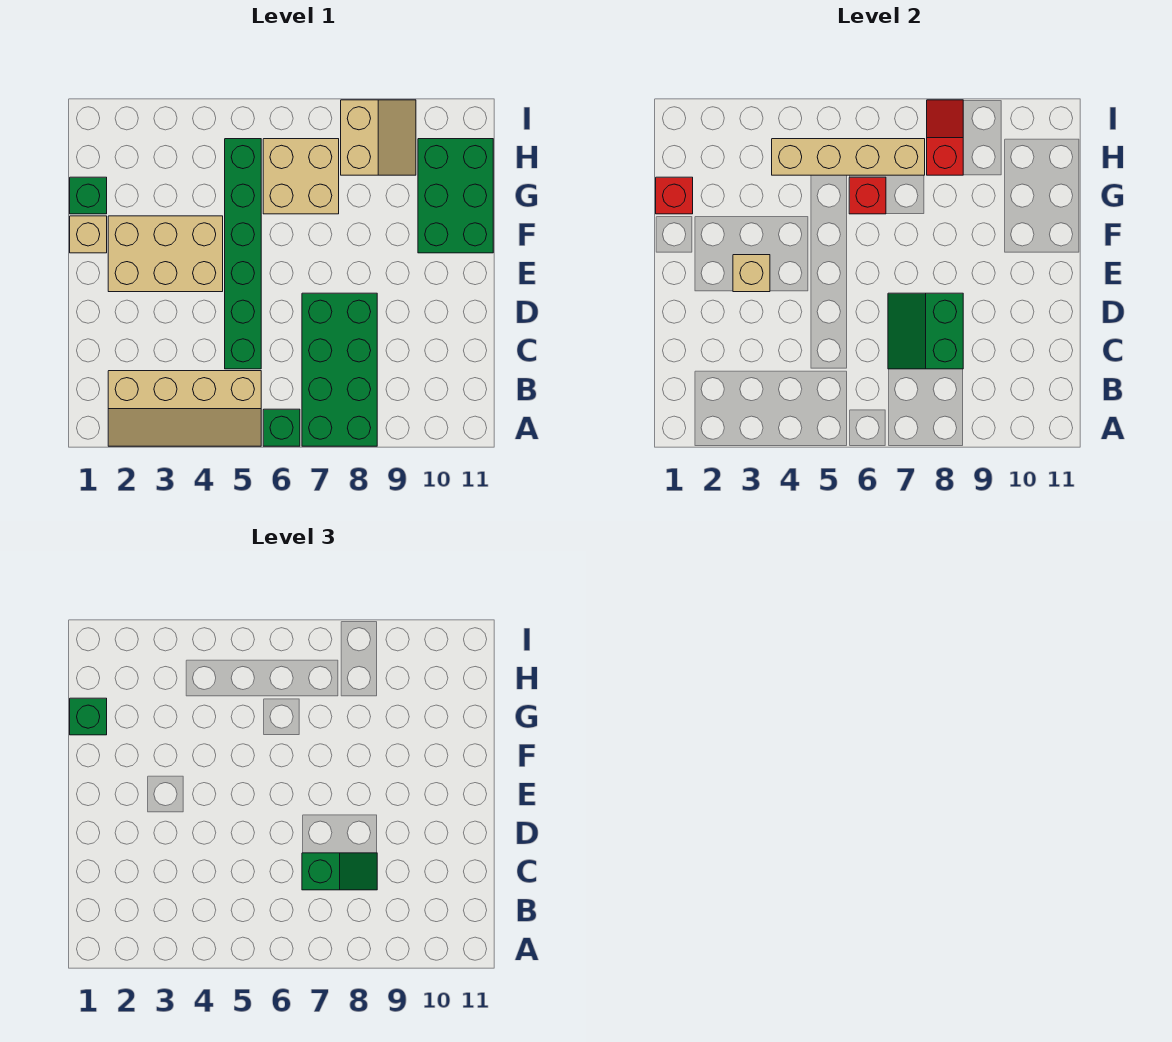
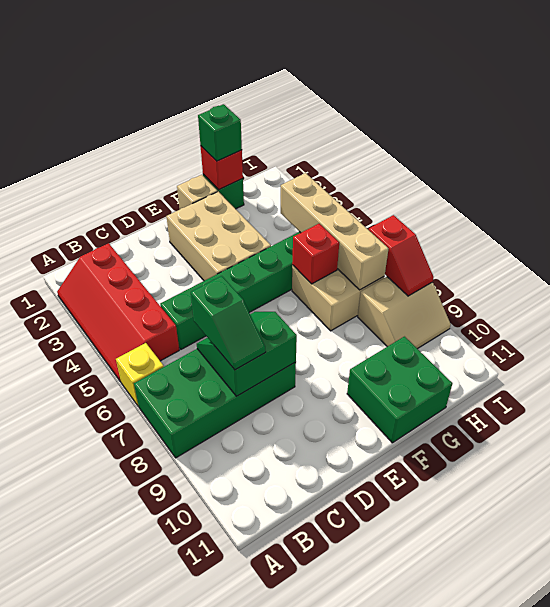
tan 2x4 slope [108,371,261,446] -> red 2x4 slope [57,243,179,382]
green 1x1 brick [263,409,300,446] -> yellow 1x1 brick [116,343,164,406]
tan 1x1 brick [733,255,770,292] -> none
green 2x3 brick [418,139,493,253] -> green 2x2 brick [347,337,452,443]
red 1x2 slope [927,100,963,175] -> red 1x2 slope turned to [369,215,434,296]

